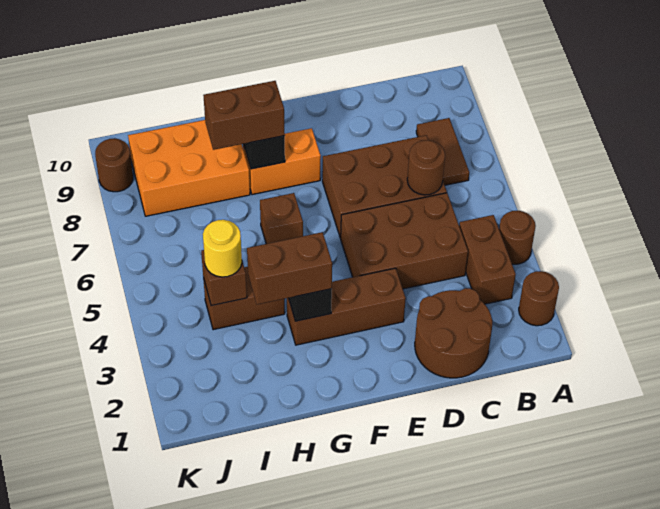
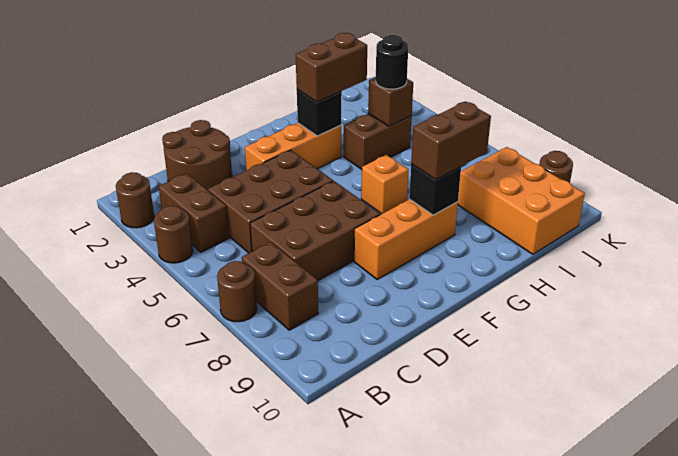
brown 1x2 tile [416,118,469,185] -> brown 1x2 brick [242,242,318,330]
brown 1x1 round brick [407,140,445,195] -> brown 1x1 round brick moved to [217,261,257,322]
brown 1x3 brick [287,268,406,345] -> orange 1x3 brick [245,123,341,170]
orange 1x2 brick [243,128,321,195] -> orange 1x3 brick [354,199,458,279]
brown 1x1 brick [260,193,303,244] -> orange 1x1 brick [361,155,409,214]
orange 2x3 brick [128,120,250,216] -> orange 2x3 brick turned to [458,147,585,254]
yellow 1x1 round brick [203,220,242,277] -> black 1x1 round brick [376,35,408,89]

